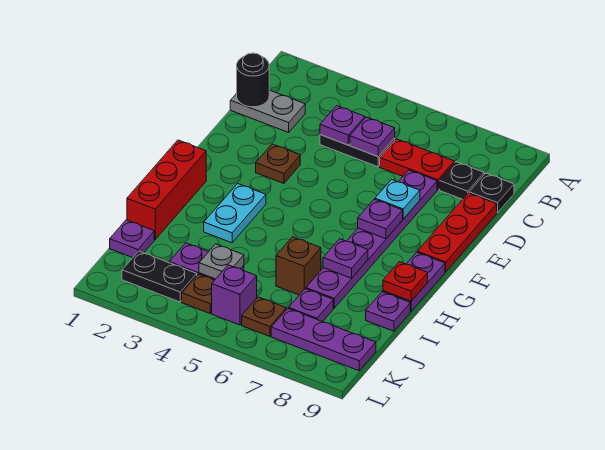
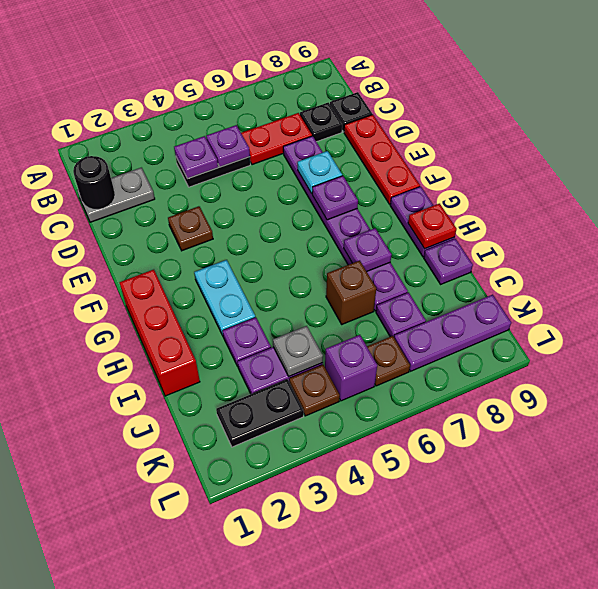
purple 1x1 plate [110,220,154,258] -> purple 1x1 plate moved to [223,317,271,366]

